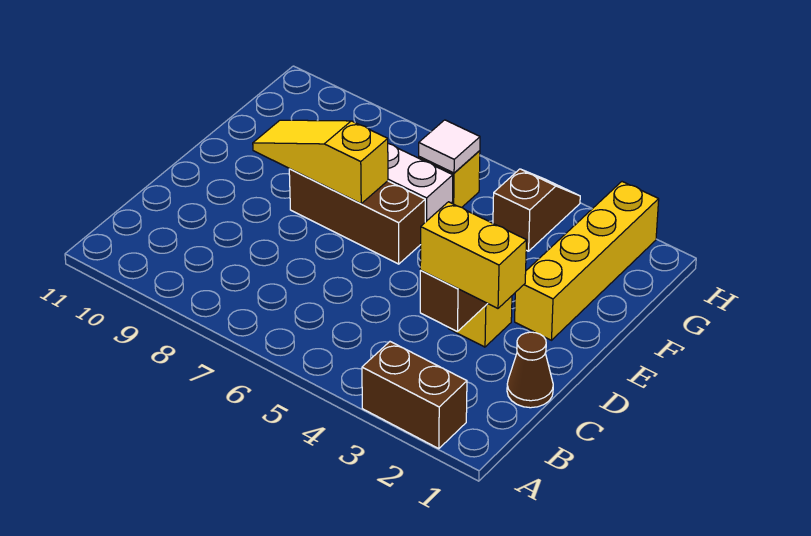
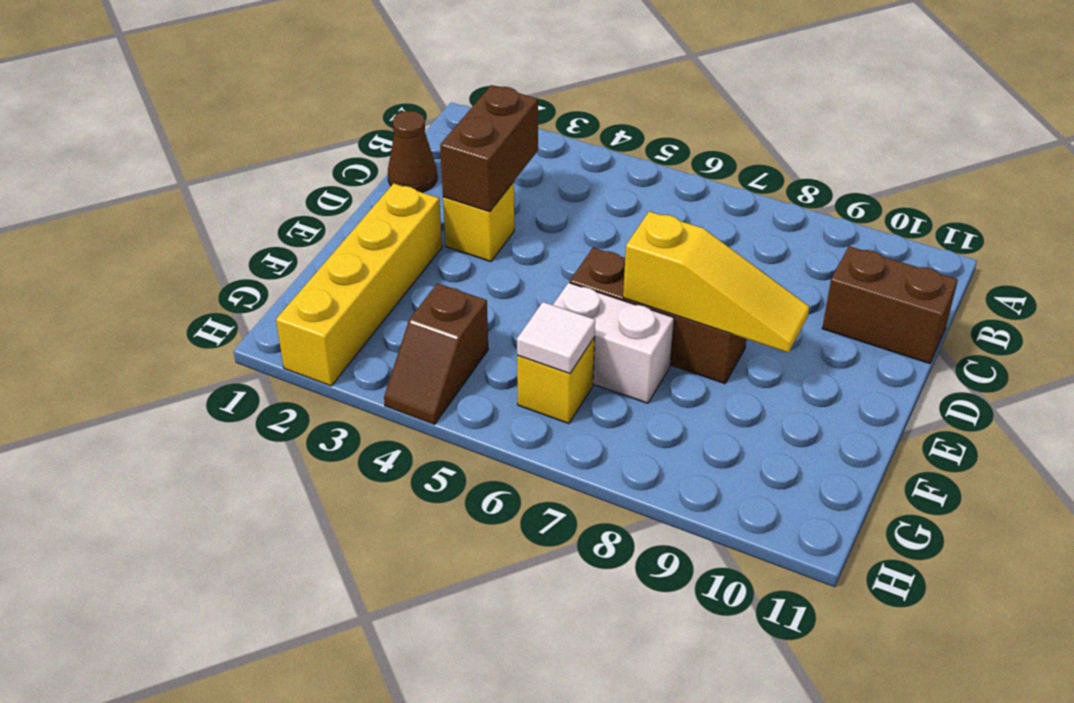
brown 1x2 brick [362,342,467,449] -> brown 1x2 brick moved to [822,246,958,364]
yellow 1x2 brick [420,202,527,308] -> none

